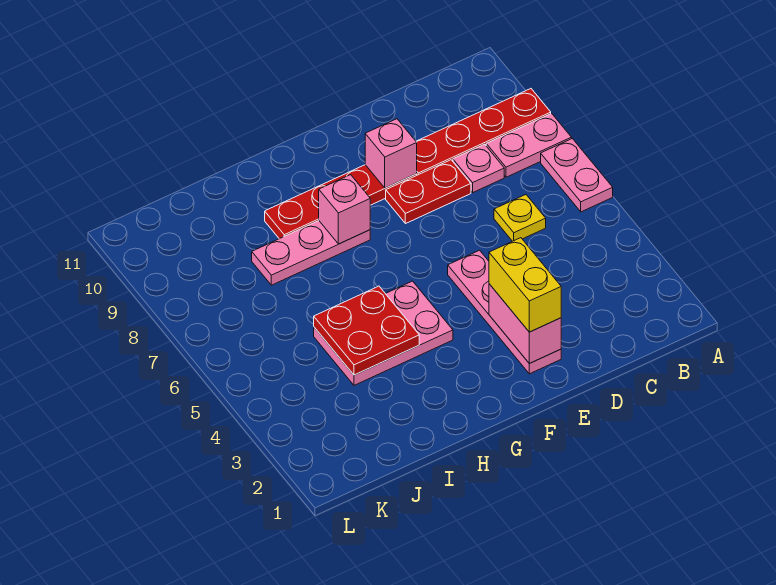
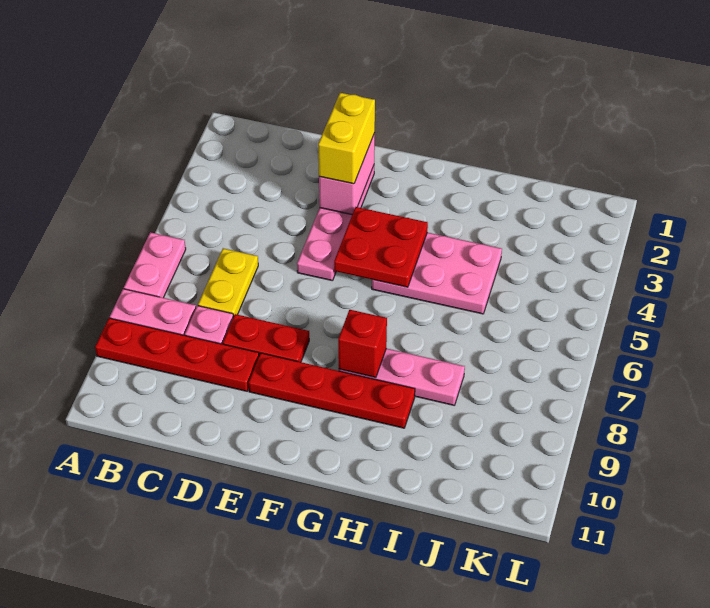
yellow 1x1 plate [494,195,546,241] -> yellow 1x2 plate [198,248,258,317]
pink 1x1 brick [365,119,417,188] -> none
pink 1x1 brick [319,175,370,244] -> red 1x1 brick [338,310,387,378]
red 2x2 plate [314,286,419,375] -> red 2x2 plate moved to [334,207,428,287]

